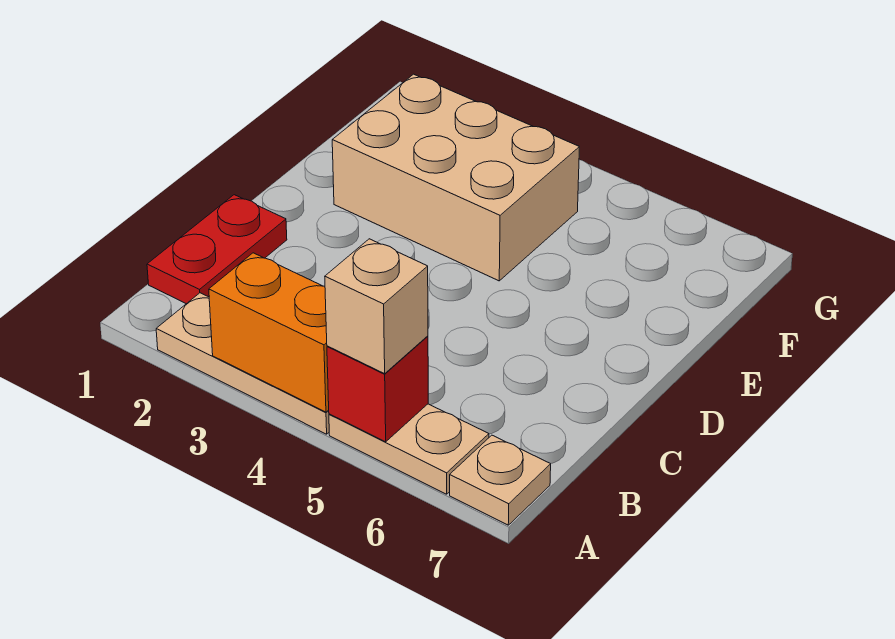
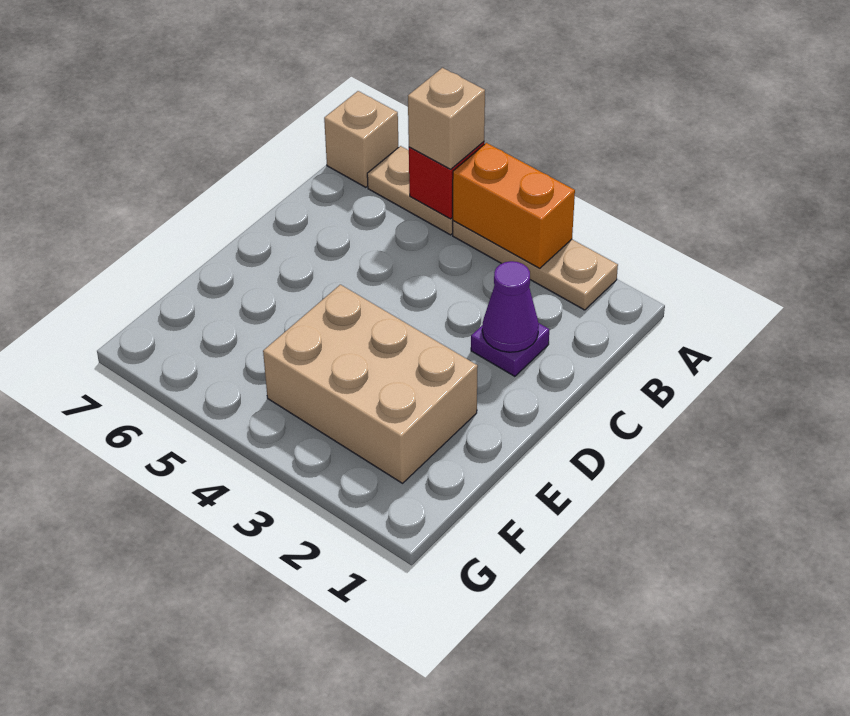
tan 1x1 plate [450,435,551,525] -> tan 1x1 brick [324,91,399,187]
red 1x2 plate [147,195,287,304] -> none
none -> purple 1x1 plate [471,323,549,376]
none -> purple 1x1 cone [482,261,539,352]

